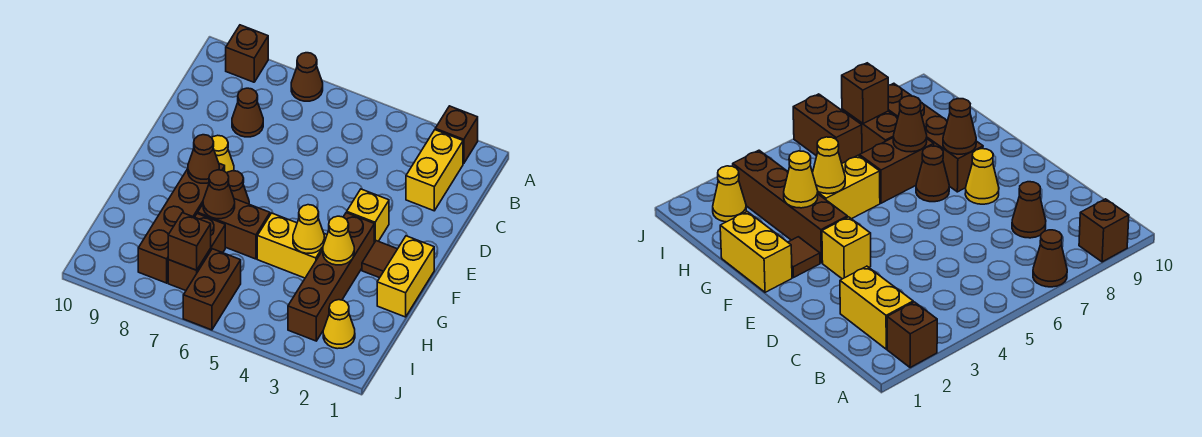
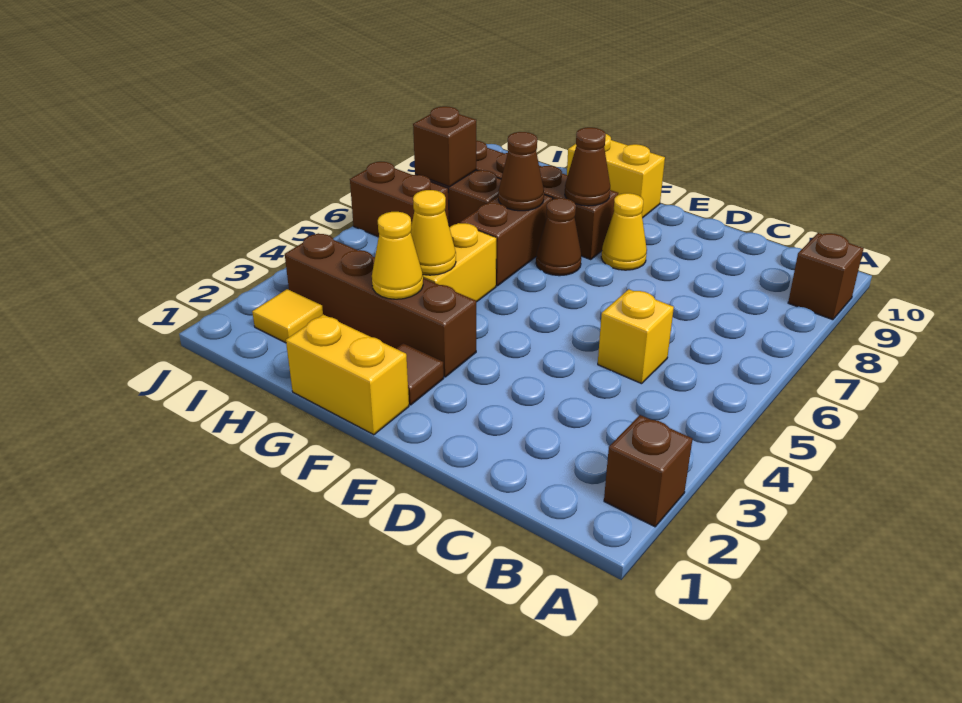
brown 1x1 cone [291,53,323,101] -> none
yellow 1x2 brick [406,130,463,211] -> yellow 1x2 brick moved to [567,134,665,218]
brown 1x1 cone [232,88,263,137] -> none
yellow 1x1 brick [347,189,389,243] -> yellow 1x1 brick moved to [598,289,674,384]
yellow 1x1 cone [323,300,355,349] -> yellow 1x1 tile [252,289,323,343]

